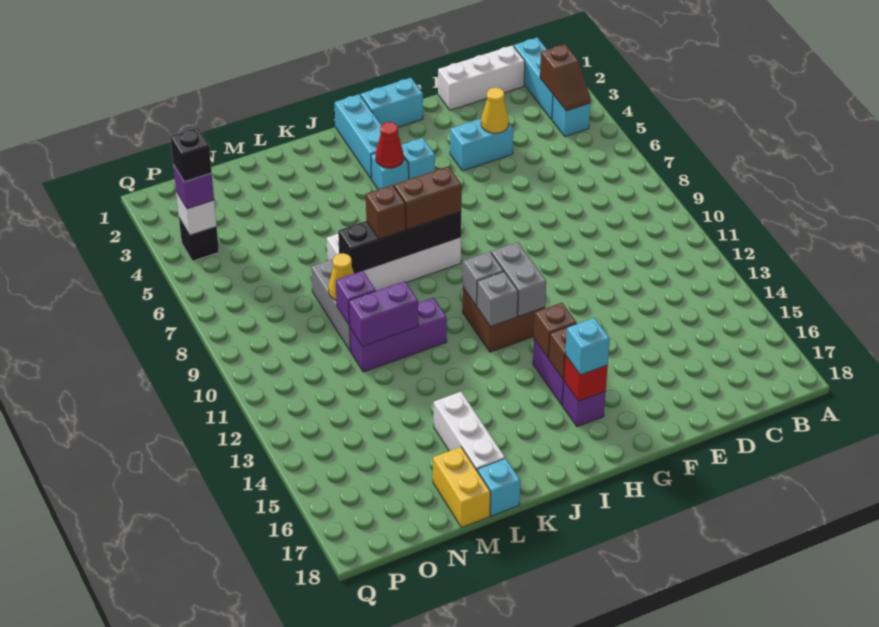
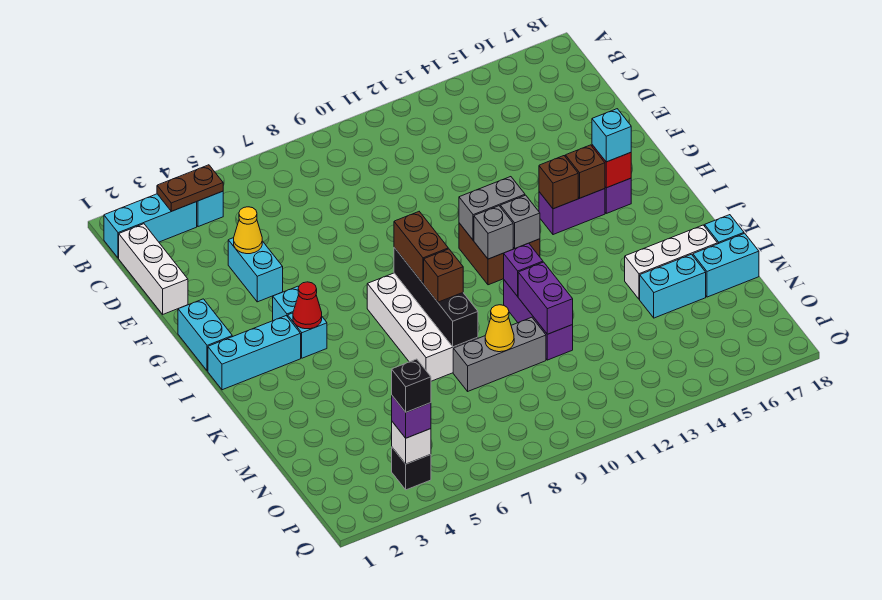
brown 1x2 slope [540,44,591,111] -> brown 1x2 plate [157,165,223,211]
purple 1x1 brick [336,271,376,325] -> purple 1x1 brick moved to [504,243,543,296]
none -> cyan 1x2 brick [640,254,706,318]
yellow 1x2 brick [433,447,490,528] -> cyan 1x2 brick [693,233,759,297]

